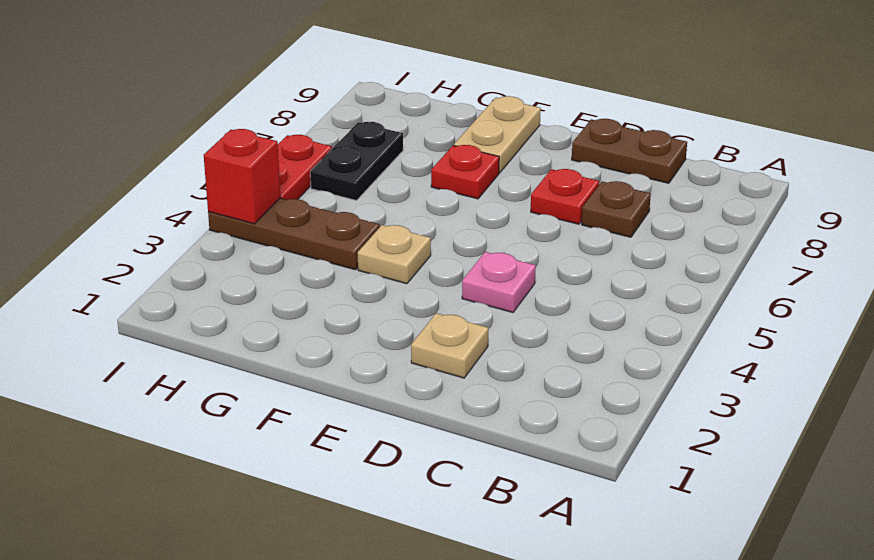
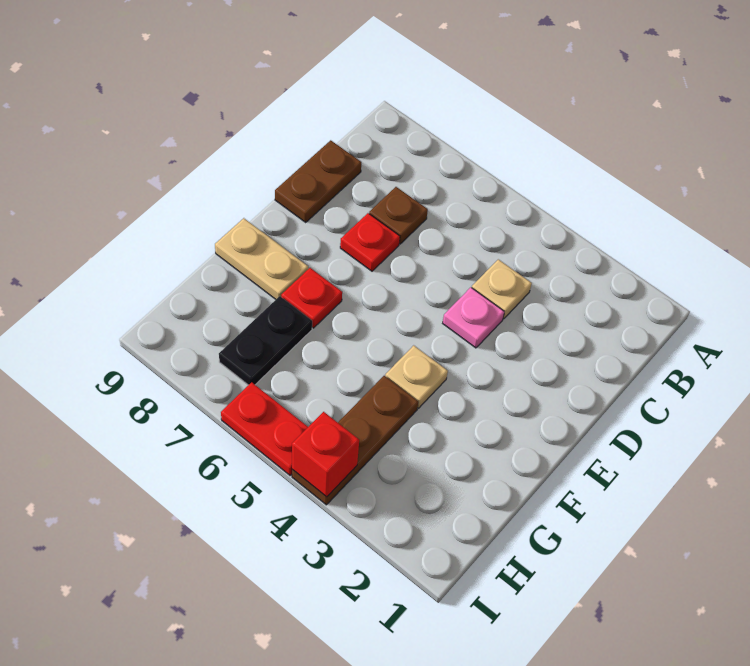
tan 1x1 plate [411,313,488,378] -> tan 1x1 plate moved to [472,259,532,319]
black 1x2 plate [310,122,403,200] -> black 1x2 plate turned to [219,296,312,385]

